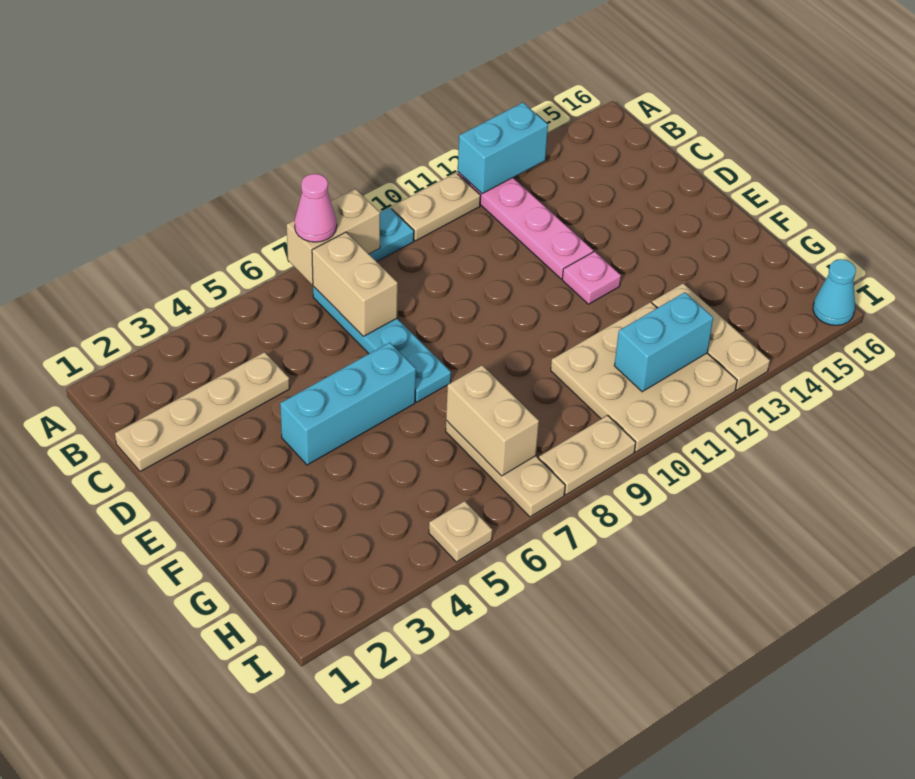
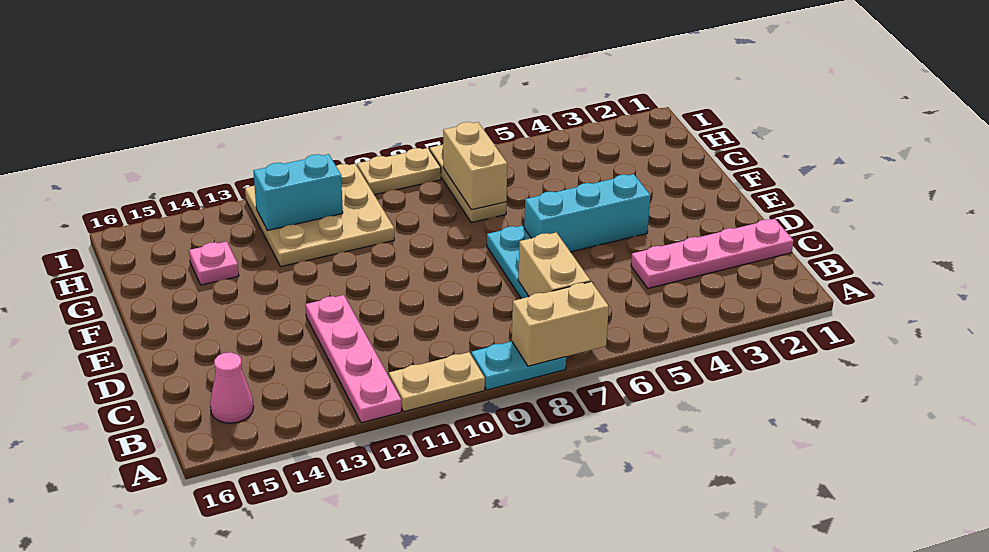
pink 1x1 cone [295,174,337,242] -> pink 1x1 cone moved to [210,352,254,423]
cyan 1x2 brick [458,103,548,194] -> none
tan 1x4 plate [115,352,290,472] -> pink 1x4 plate [631,219,793,288]
pink 1x1 plate [562,252,621,304] -> pink 1x1 plate moved to [189,241,239,285]
tan 1x3 plate [652,283,770,390] -> none
tan 1x1 plate [429,501,492,562] -> none
cyan 1x1 cone [813,259,856,325] -> none

